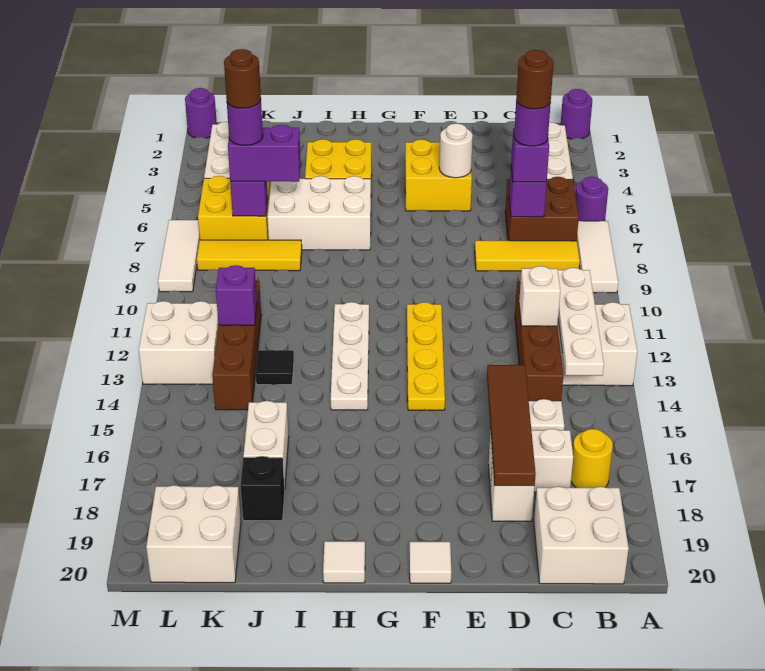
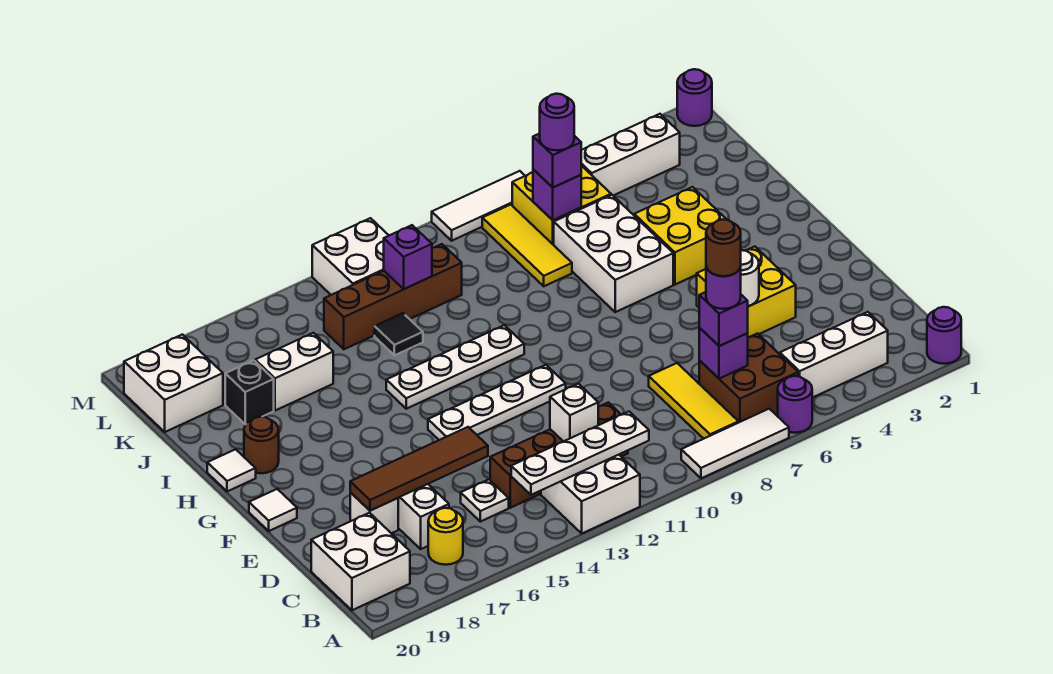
yellow 1x4 plate [407,302,445,410] -> white 1x4 plate [428,365,566,440]
purple 1x2 brick [228,125,301,182] -> purple 1x1 brick [533,133,581,187]
brown 1x1 round brick [224,49,261,108] -> brown 1x1 round brick moved to [244,417,279,473]

